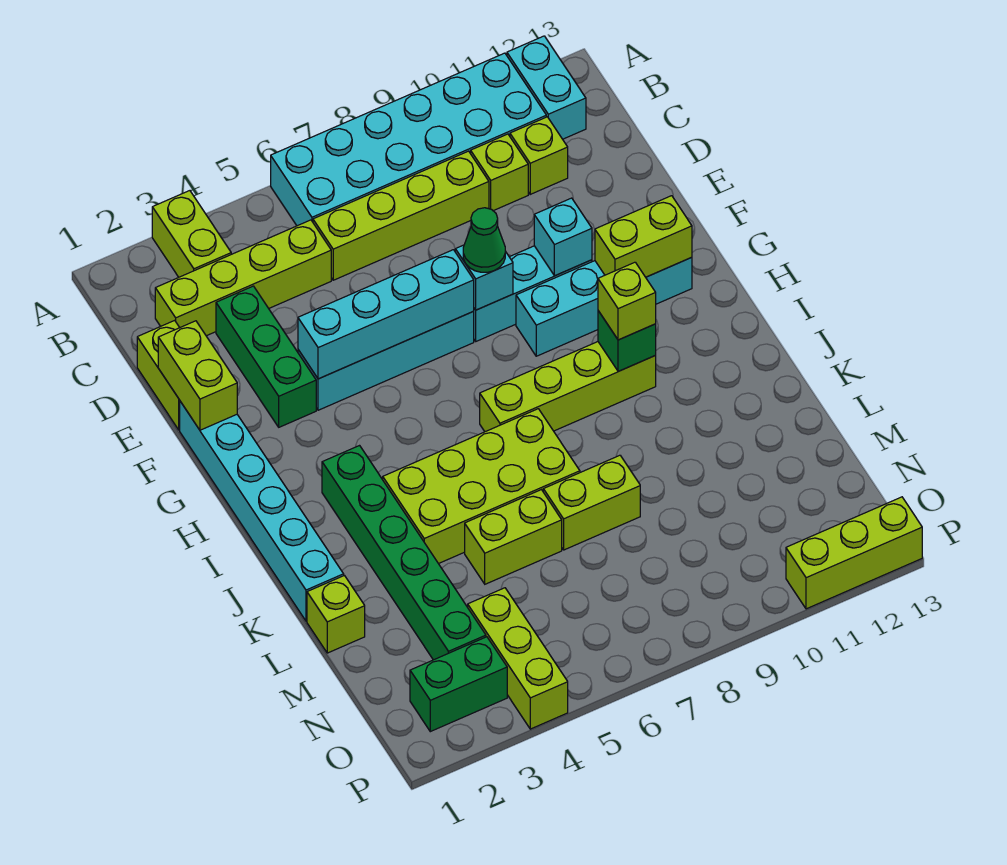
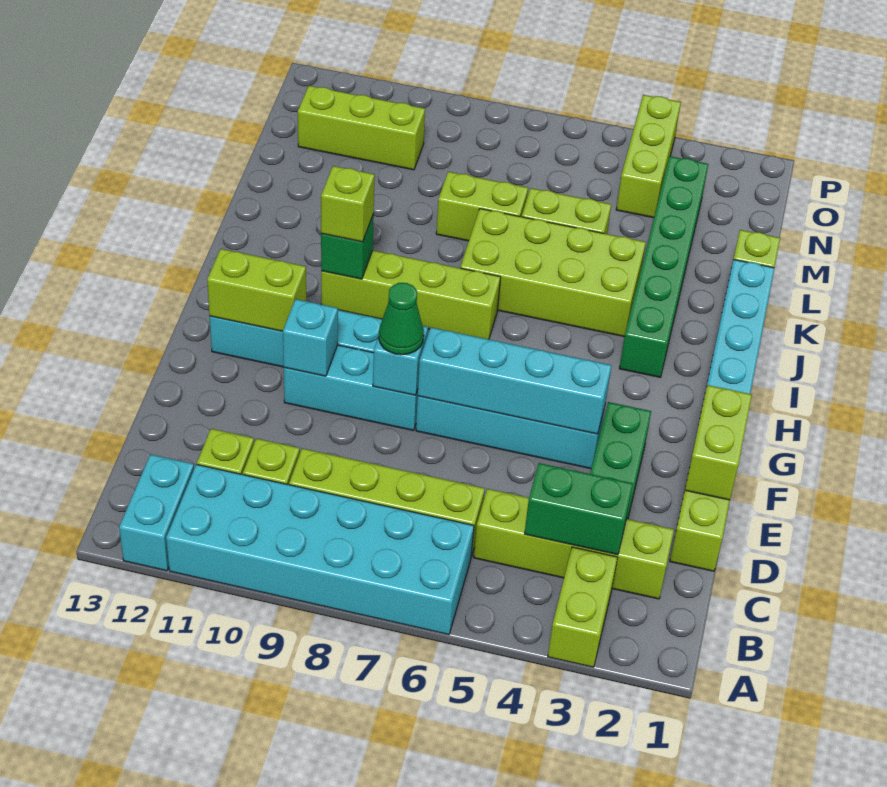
green 1x2 brick [410,637,507,732] -> green 1x2 brick moved to [525,463,633,555]
lime 1x3 brick [786,497,922,609] -> lime 1x3 brick moved to [298,86,425,170]

